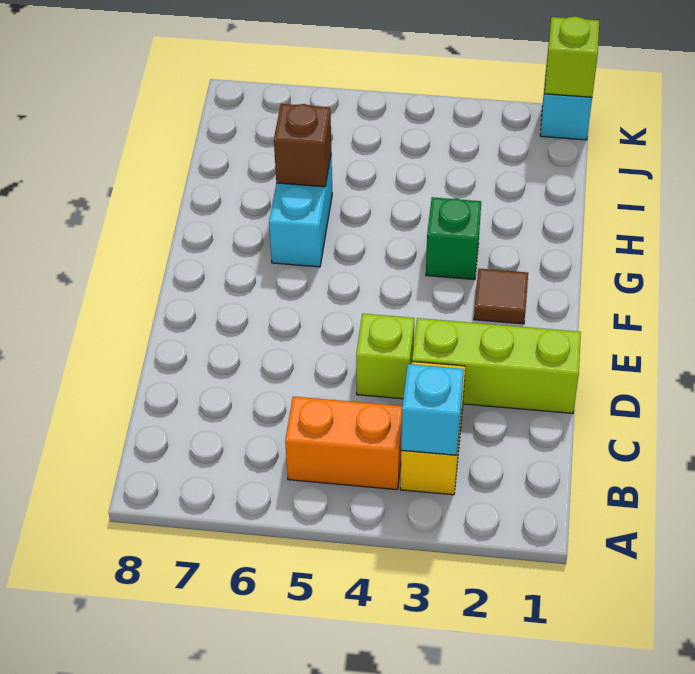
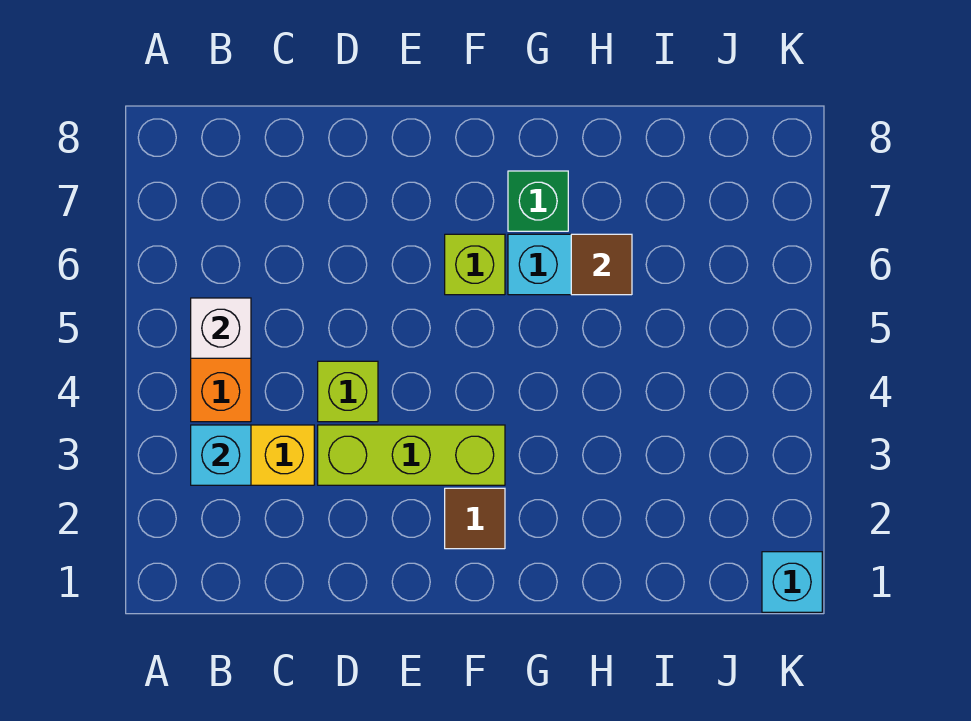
none -> white 1x1 brick [191,298,251,358]
lime 1x3 brick [412,318,581,413] -> lime 1x3 brick turned to [318,425,505,485]
green 1x1 brick [426,197,481,280] -> green 1x1 brick moved to [508,171,568,231]
brown 1x1 brick [274,104,331,187] -> brown 1x1 tile [571,234,632,295]
lime 1x1 brick [545,16,599,97] -> lime 1x1 brick moved to [445,234,505,295]

